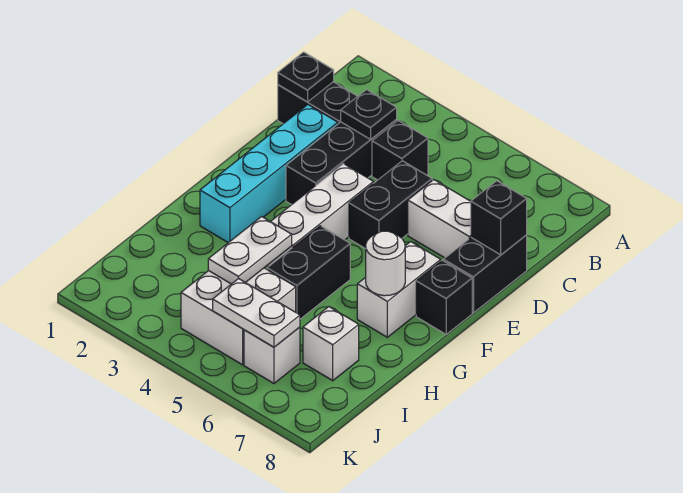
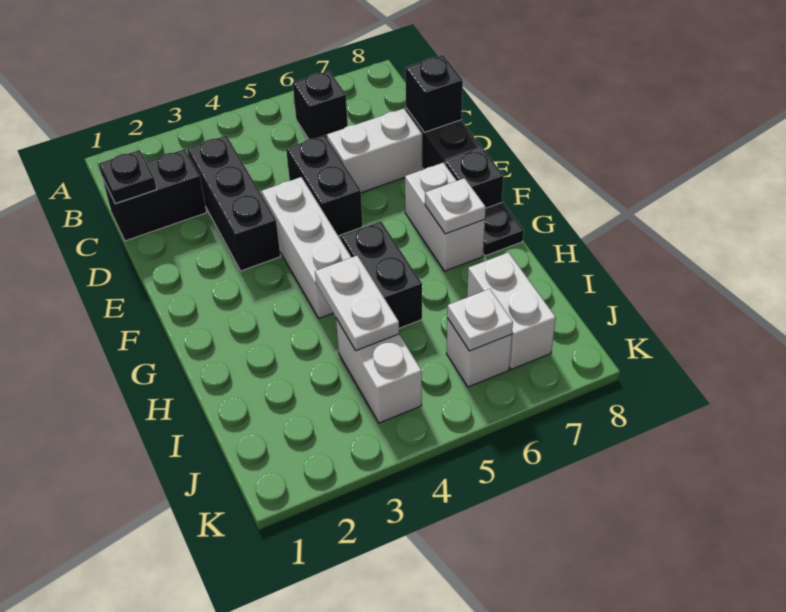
black 1x1 plate [341,90,397,139] -> black 1x1 plate moved to [483,202,524,256]
black 1x1 brick [372,121,428,180] -> black 1x1 brick moved to [293,71,348,139]
cyan 1x4 brick [200,105,338,243] -> none
white 1x1 round brick [366,231,405,296] -> white 1x1 plate [425,178,486,234]
white 2x2 brick [181,268,296,365] -> white 1x2 brick [336,318,422,423]
white 1x1 brick [303,307,359,381] -> white 1x2 brick [467,252,556,370]
white 1x2 plate [213,278,300,347] -> white 1x1 plate [447,289,513,351]

